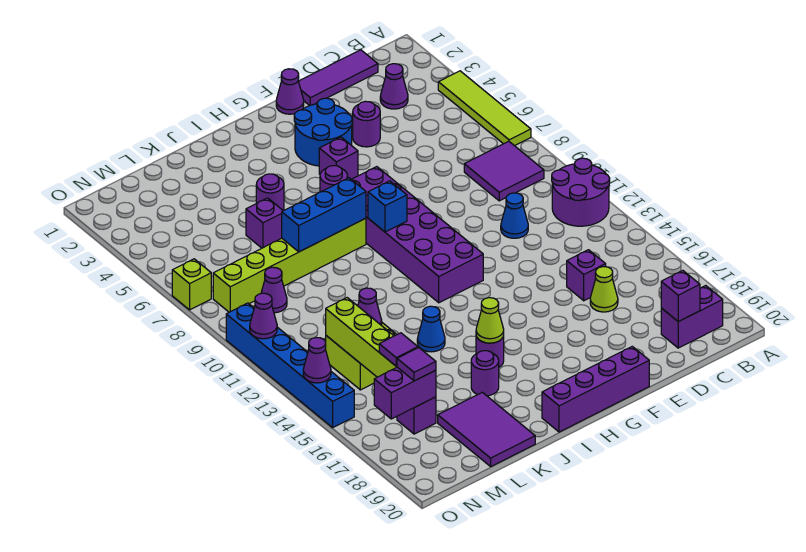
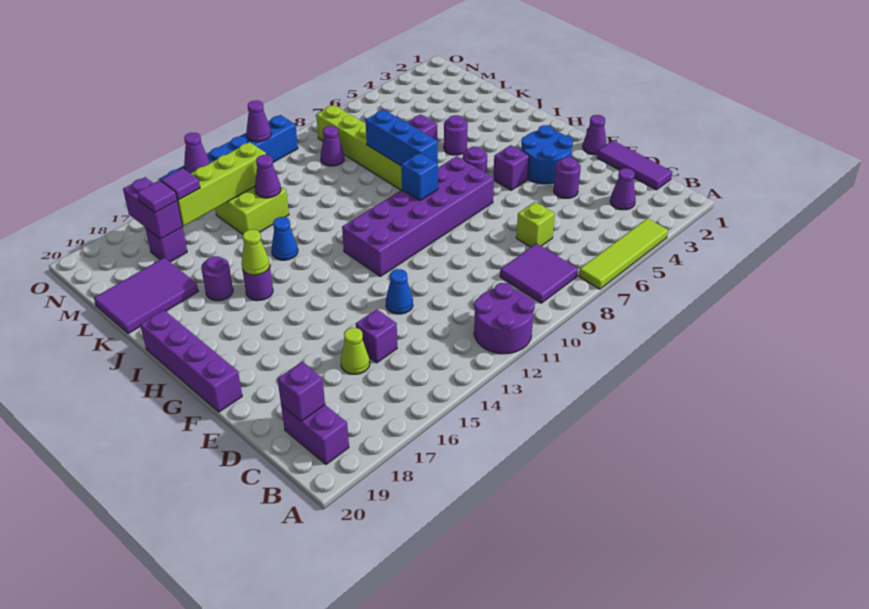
blue 1x1 cone [501,193,528,238] -> blue 1x1 cone moved to [386,269,413,314]
lime 1x1 brick [172,259,211,310] -> lime 1x1 brick moved to [516,202,555,247]

